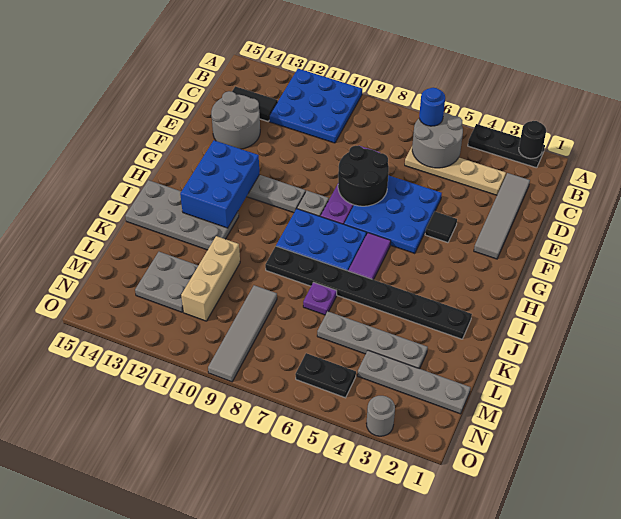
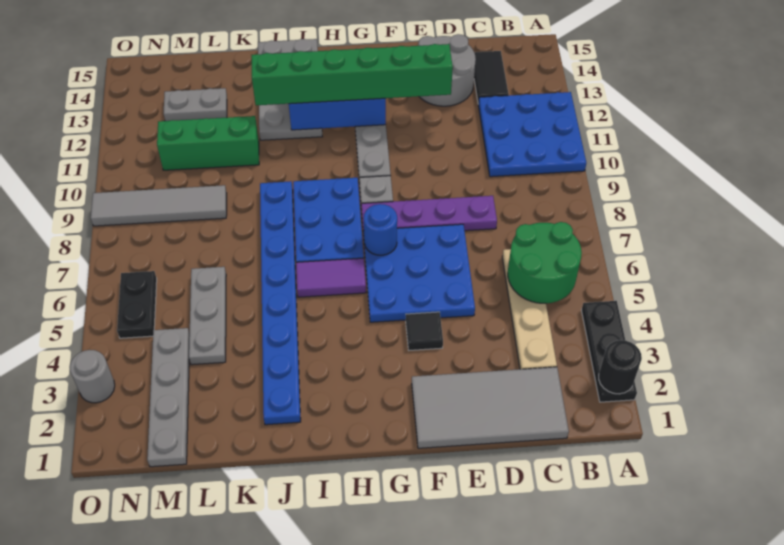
grey 2x2 round brick [412,113,463,168] -> green 2x2 round brick [508,222,582,303]
blue 1x1 round brick [419,88,445,126] -> blue 1x1 round brick moved to [364,204,397,255]
grey 1x4 tile [474,173,530,259] -> grey 2x4 tile [412,367,569,448]
black 2x2 round brick [338,146,389,206] -> none
none -> green 1x6 brick [251,44,453,105]
black 1x8 plate [265,246,472,339] -> blue 1x8 plate [260,181,301,425]
purple 1x1 plate [303,282,337,315] -> none
tan 1x3 brick [181,236,240,321] -> green 1x3 brick [157,116,259,170]
grey 1x4 plate [317,311,428,369] -> grey 1x3 plate [189,267,226,365]
grey 2x2 plate [135,252,198,312] -> grey 1x2 plate [164,88,227,121]

